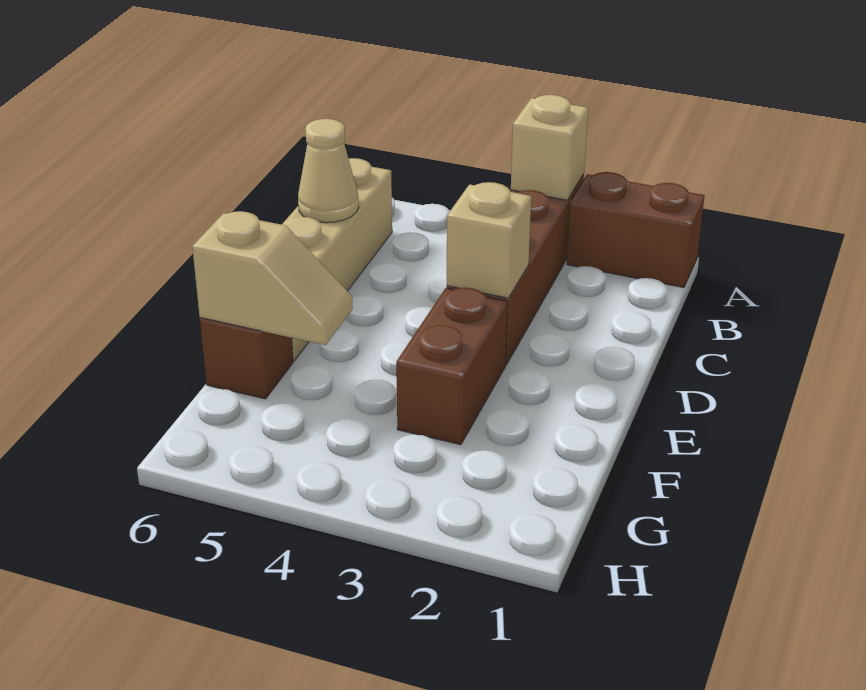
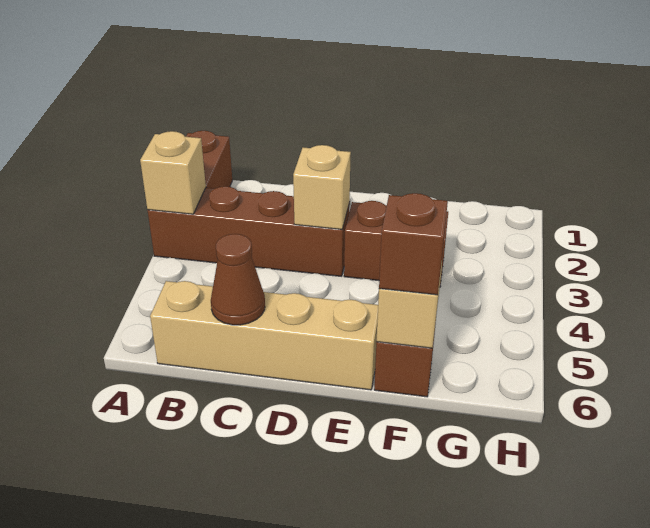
tan 1x1 cone [298,119,359,223] -> brown 1x1 cone [211,234,265,325]
none -> brown 1x1 brick [379,193,448,295]

